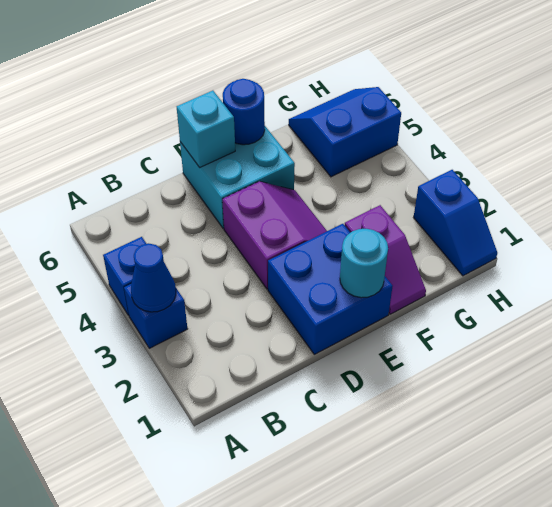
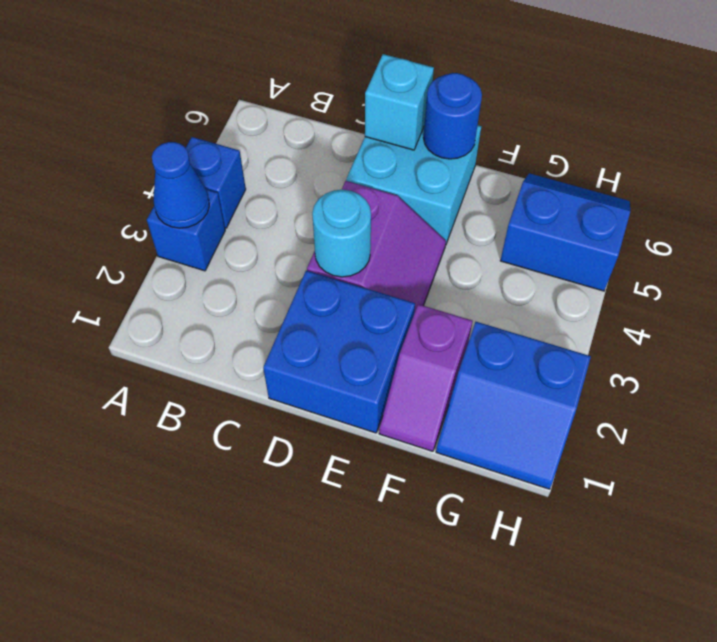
cyan 1x1 round brick [340,229,388,298] -> cyan 1x1 round brick moved to [312,190,371,277]
blue 1x2 slope [414,170,497,276] -> blue 2x2 slope [436,322,591,489]

